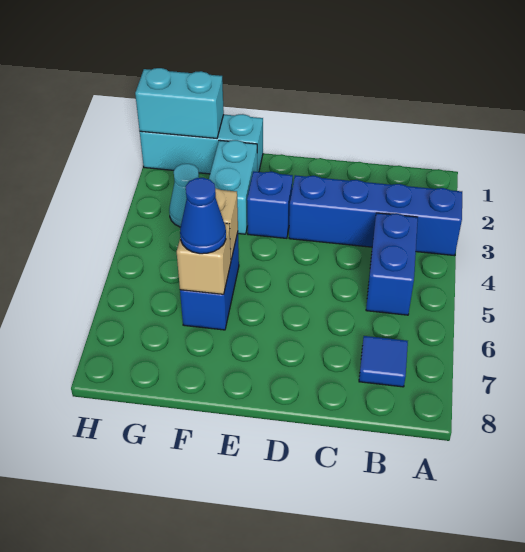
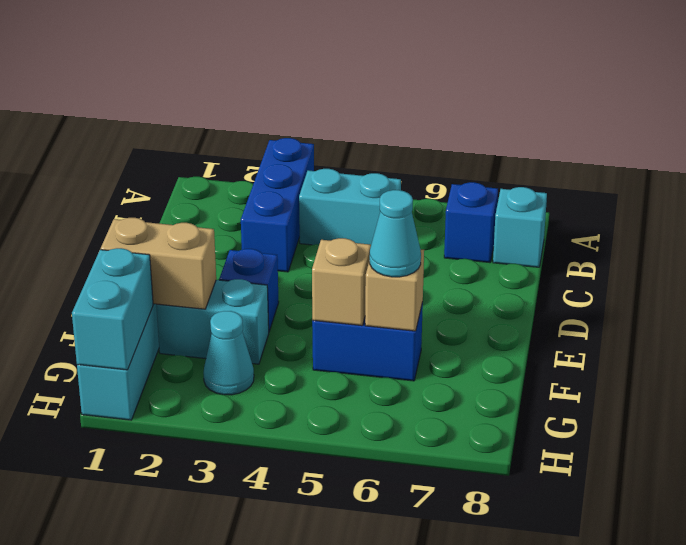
blue 1x4 brick [289,175,462,256] -> blue 1x3 brick [241,138,314,272]
blue 1x2 brick [366,213,418,315] -> cyan 1x2 brick [299,169,401,245]
blue 1x1 tile [359,336,408,387] -> blue 1x1 brick [444,182,498,263]
none -> cyan 1x1 brick [493,187,547,267]
none -> tan 1x2 brick [101,218,216,309]
blue 1x1 cone [180,178,226,254] -> cyan 1x1 cone [370,190,421,277]

